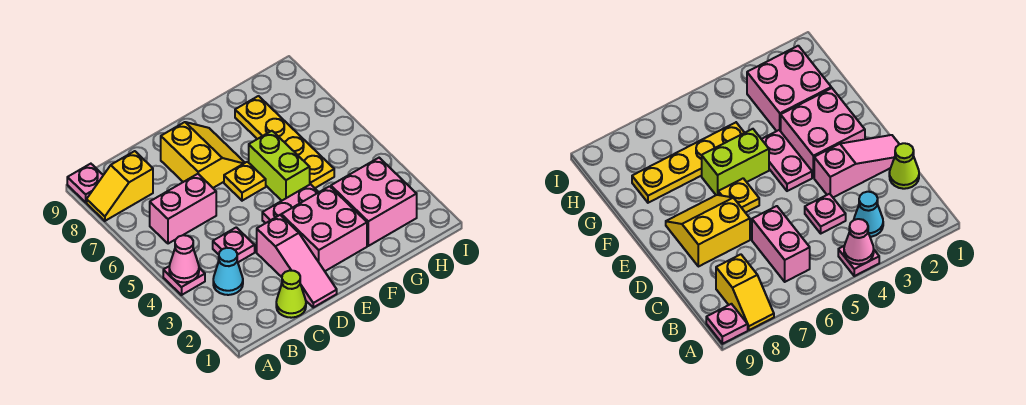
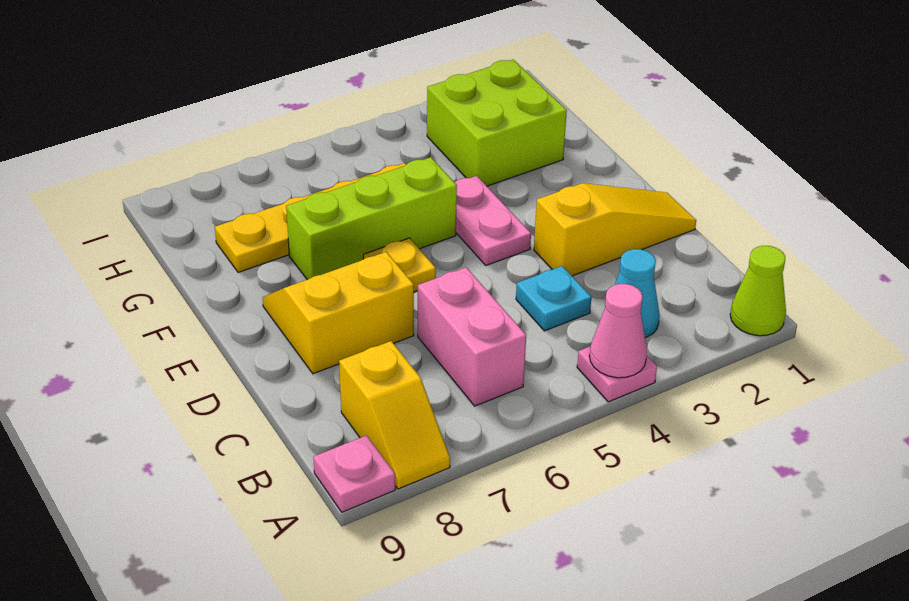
lime 1x1 cone [276,271,306,318] -> lime 1x1 cone moved to [730,246,786,336]
pink 1x1 plate [213,227,255,262] -> cyan 1x1 plate [516,266,591,331]
pink 1x3 slope [257,215,337,307] -> yellow 1x3 slope [534,183,696,276]
pink 2x2 brick [281,186,367,271] -> none
lime 1x2 brick [249,131,310,201] -> lime 1x3 brick [286,157,457,280]
pink 2x2 brick [331,158,417,246] -> lime 2x2 brick [427,60,567,186]

